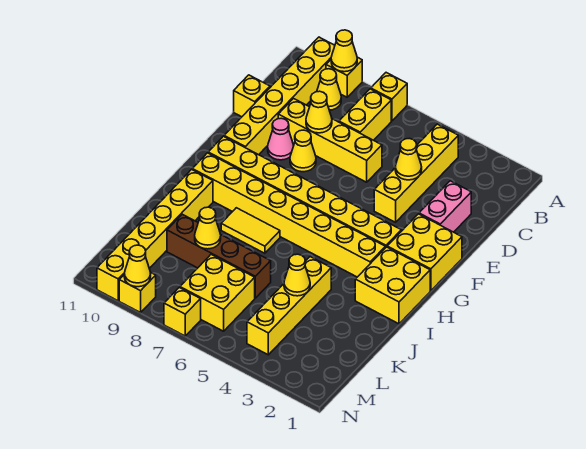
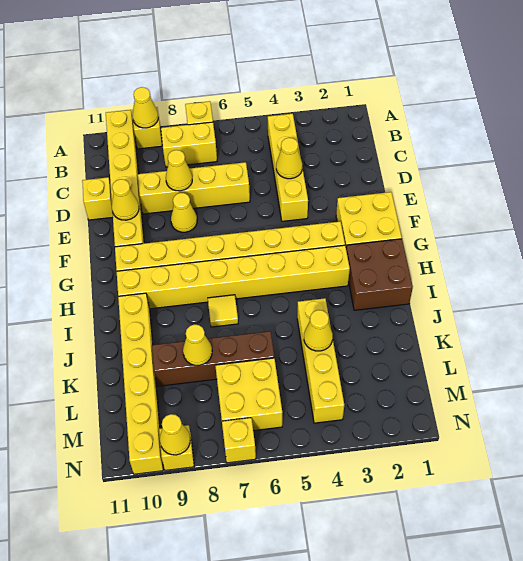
yellow 1x2 brick [339,89,391,140] -> yellow 1x2 brick turned to [161,122,217,167]
yellow 1x1 cone [317,69,341,110] -> yellow 1x1 cone moved to [112,179,139,220]
pink 1x2 brick [419,181,471,232] -> none
pink 1x1 cone [268,118,294,160] -> none
yellow 2x2 brick [355,247,430,324] -> brown 2x2 brick [346,239,413,310]
yellow 1x2 tile [221,208,280,253] -> yellow 1x1 tile [208,295,238,327]

